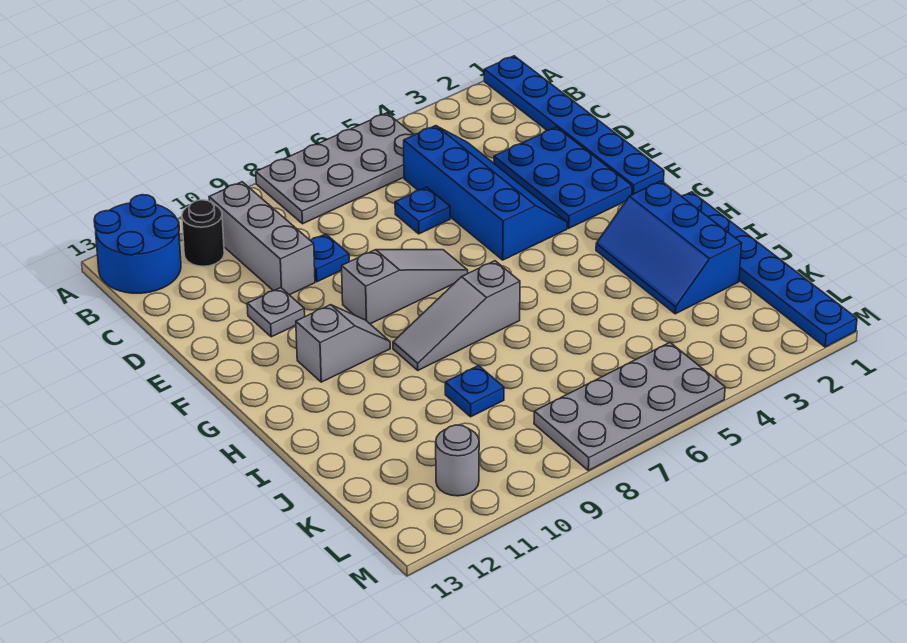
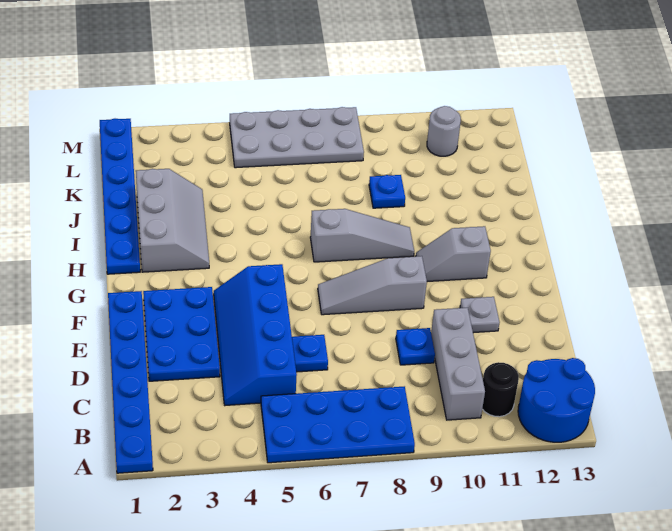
grey 2x4 plate [256,113,414,224] -> blue 2x4 plate [261,386,415,463]
blue 2x3 slope [596,181,742,314] -> grey 2x3 slope [136,169,209,272]

